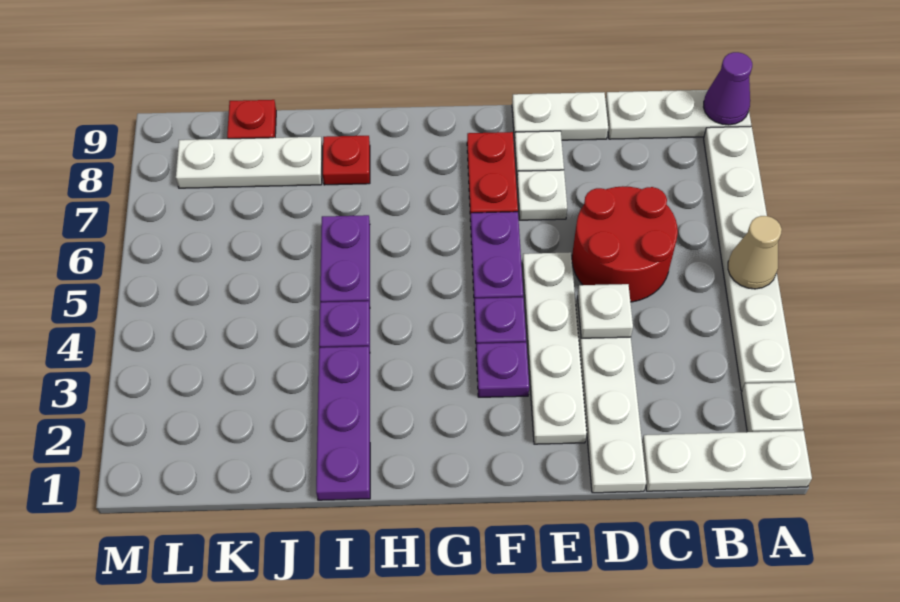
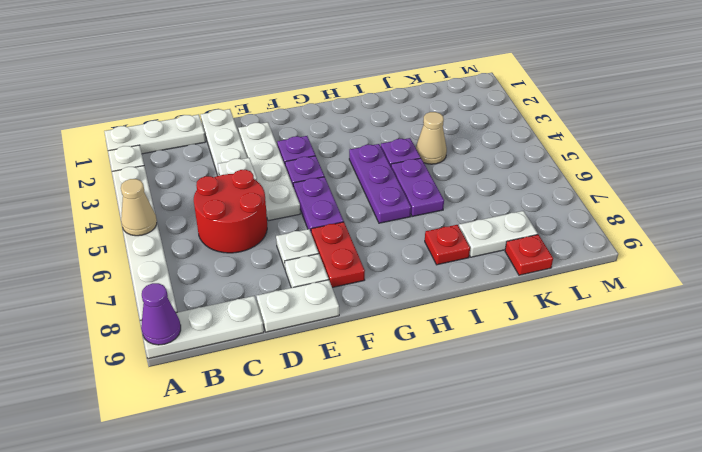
purple 1x3 plate [316,346,370,500] -> purple 1x3 plate moved to [349,144,411,223]
none -> tan 1x1 cone [416,112,447,164]
white 1x3 plate [176,137,322,188] -> white 1x2 plate [459,211,538,257]

